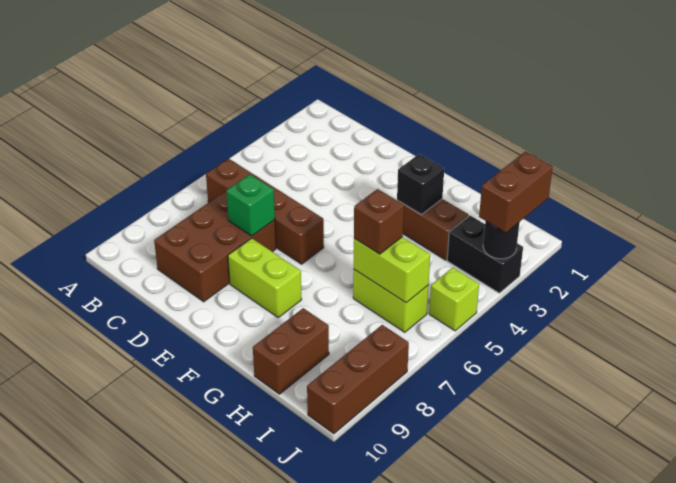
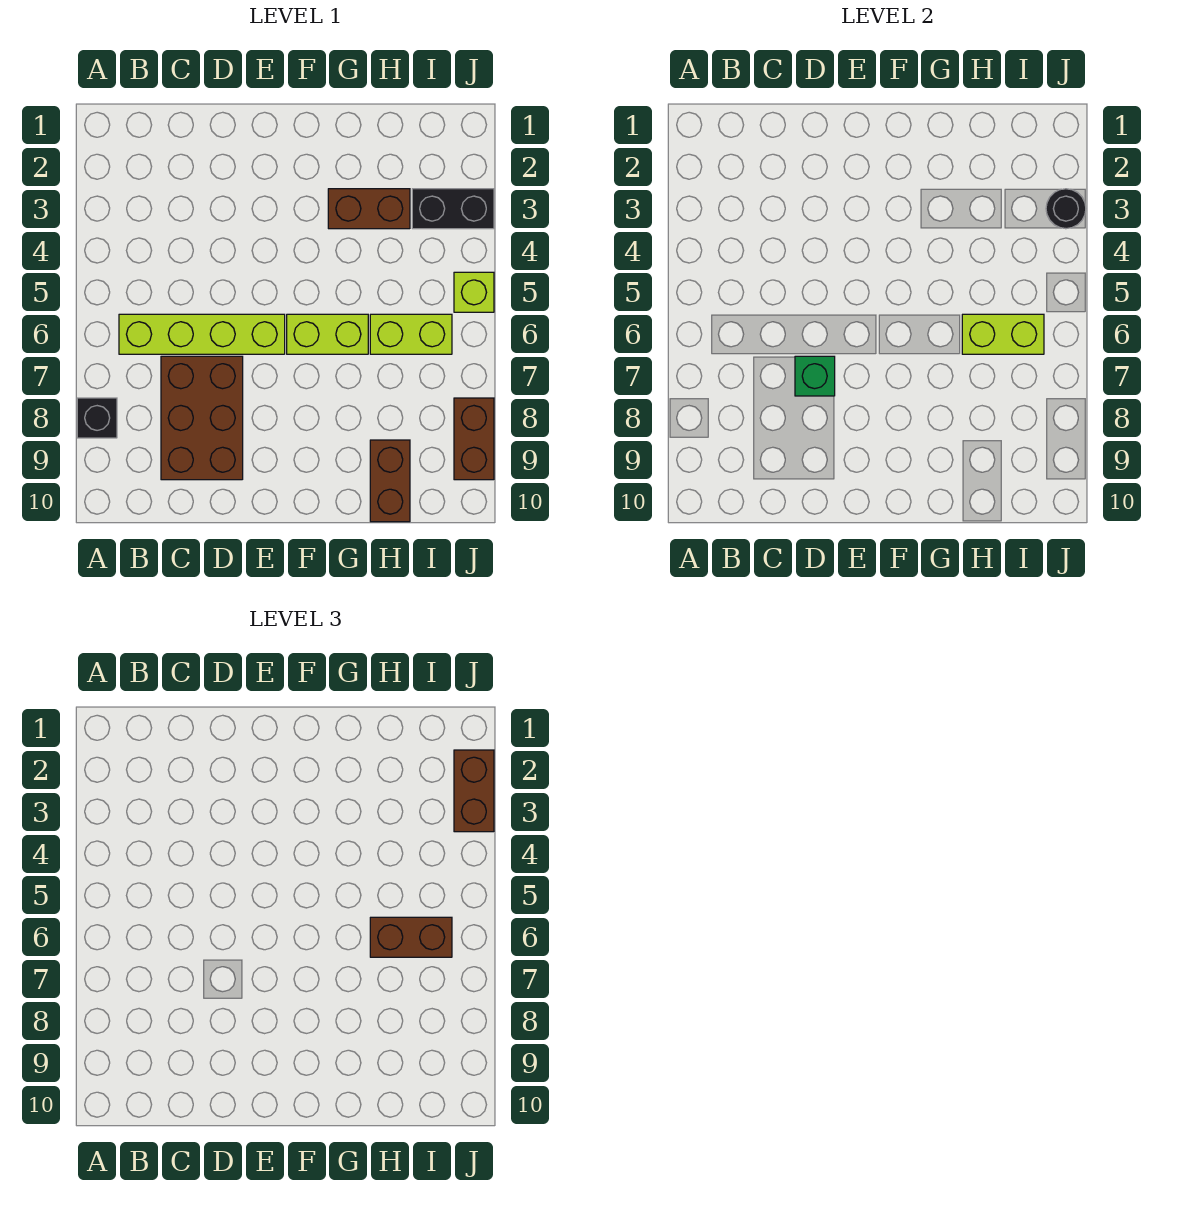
brown 1x4 brick [206,159,324,264] -> lime 1x4 brick [119,314,285,354]
lime 1x2 brick [228,238,302,317] -> lime 1x2 brick moved to [287,314,368,354]
black 1x1 brick [397,154,444,215] -> black 1x1 brick moved to [77,398,117,438]
brown 1x1 brick [354,189,404,254] -> brown 1x2 brick [370,917,452,957]
brown 1x3 brick [307,325,409,434] -> brown 1x2 brick [454,398,494,480]

